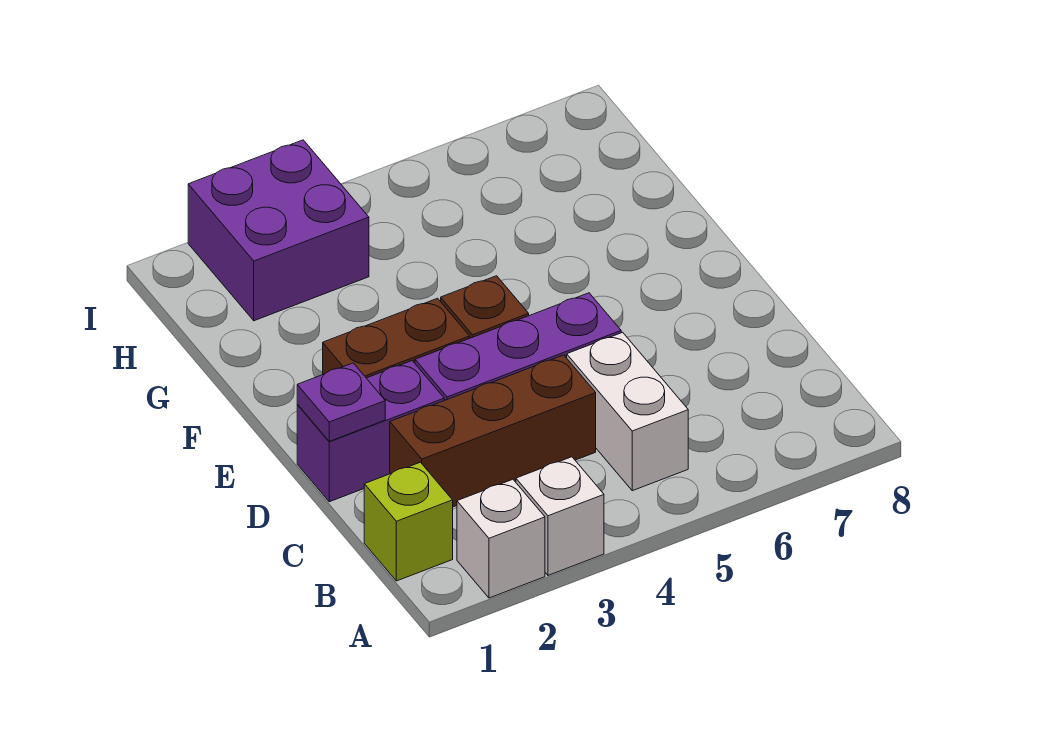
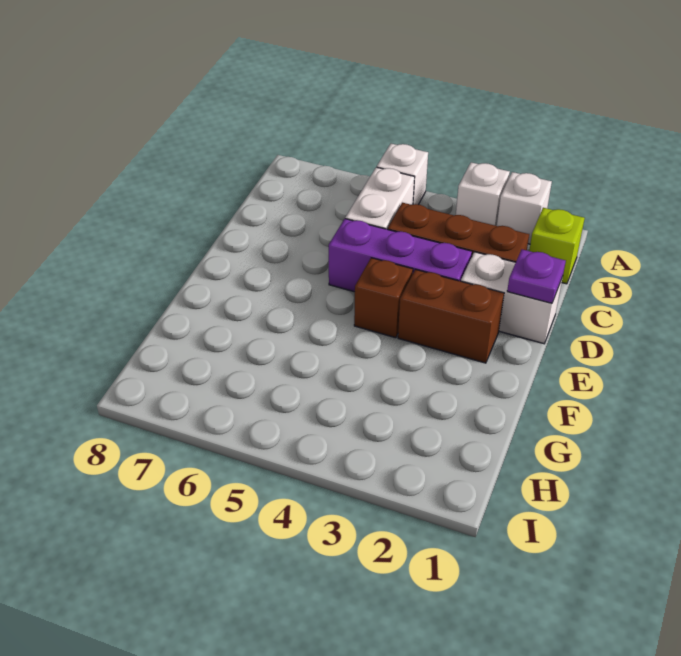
none -> white 1x1 brick [377,144,428,205]
purple 1x2 brick [297,361,444,502] -> white 1x2 brick [461,252,563,344]
purple 2x2 brick [188,140,369,321] -> none

